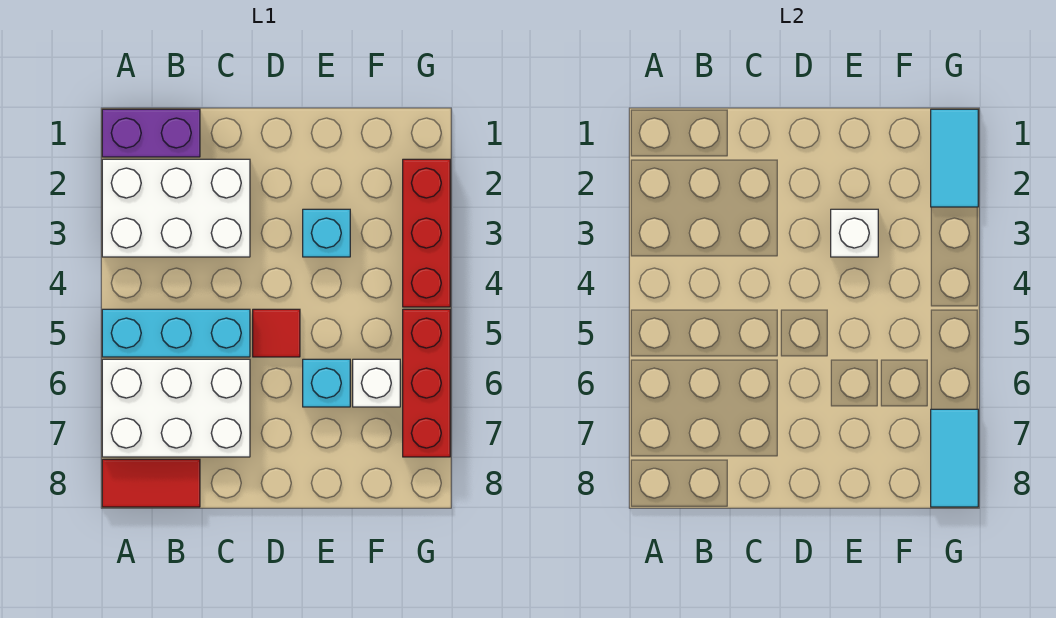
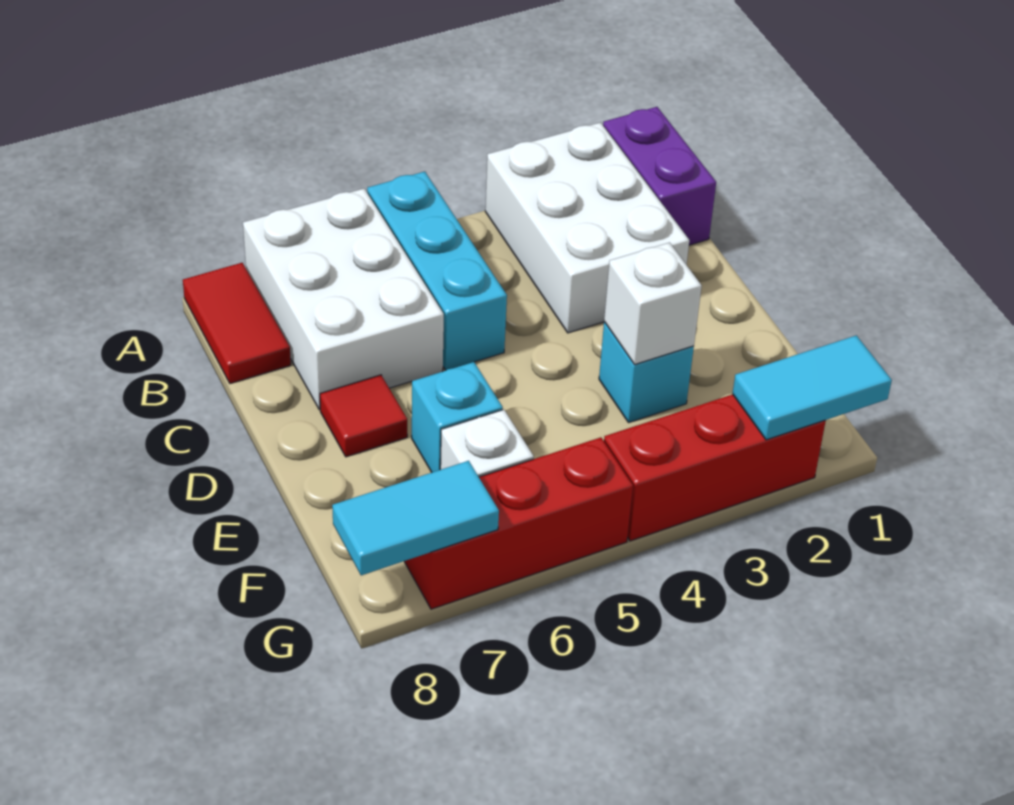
red 1x1 tile [253,309,300,357] -> red 1x1 tile moved to [320,375,407,457]

